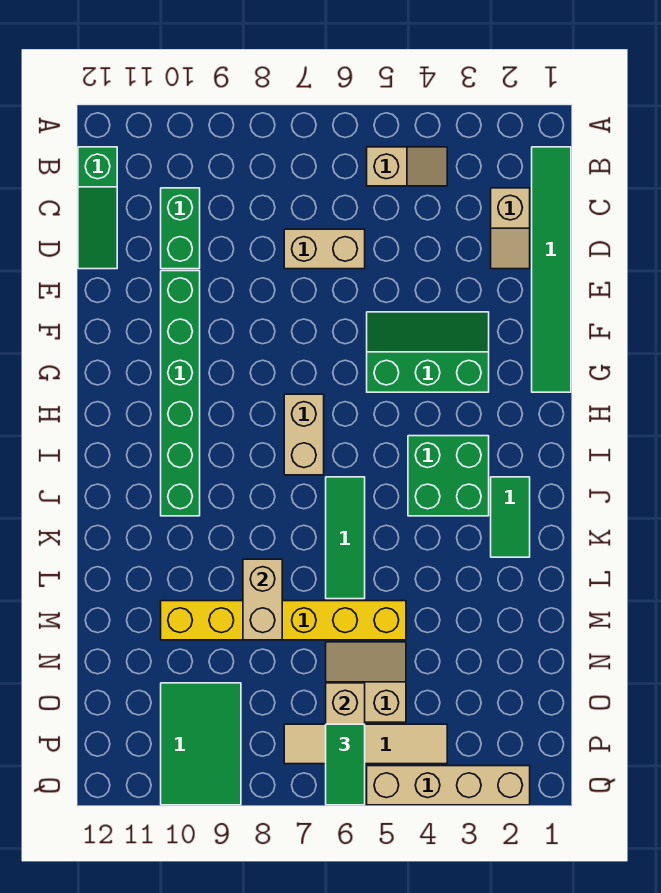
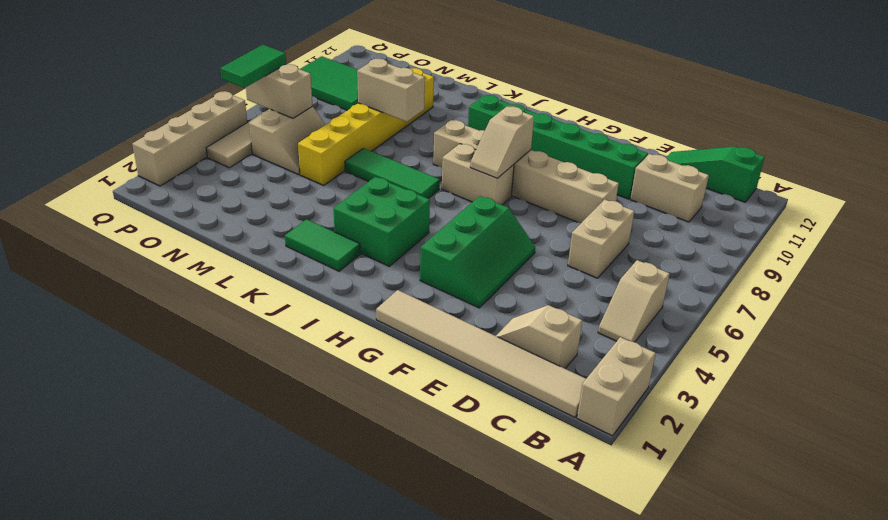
none -> tan 1x2 brick [577,337,656,436]
green 1x6 tile [532,147,571,392] -> tan 1x6 tile [376,290,586,417]
green 1x2 brick [161,188,200,269] -> tan 1x2 brick [630,154,709,222]
none -> tan 1x6 brick [433,120,619,223]
none -> tan 1x2 slope [470,106,534,178]
green 1x2 tile [326,724,365,805] -> green 1x2 tile turned to [220,45,286,88]

